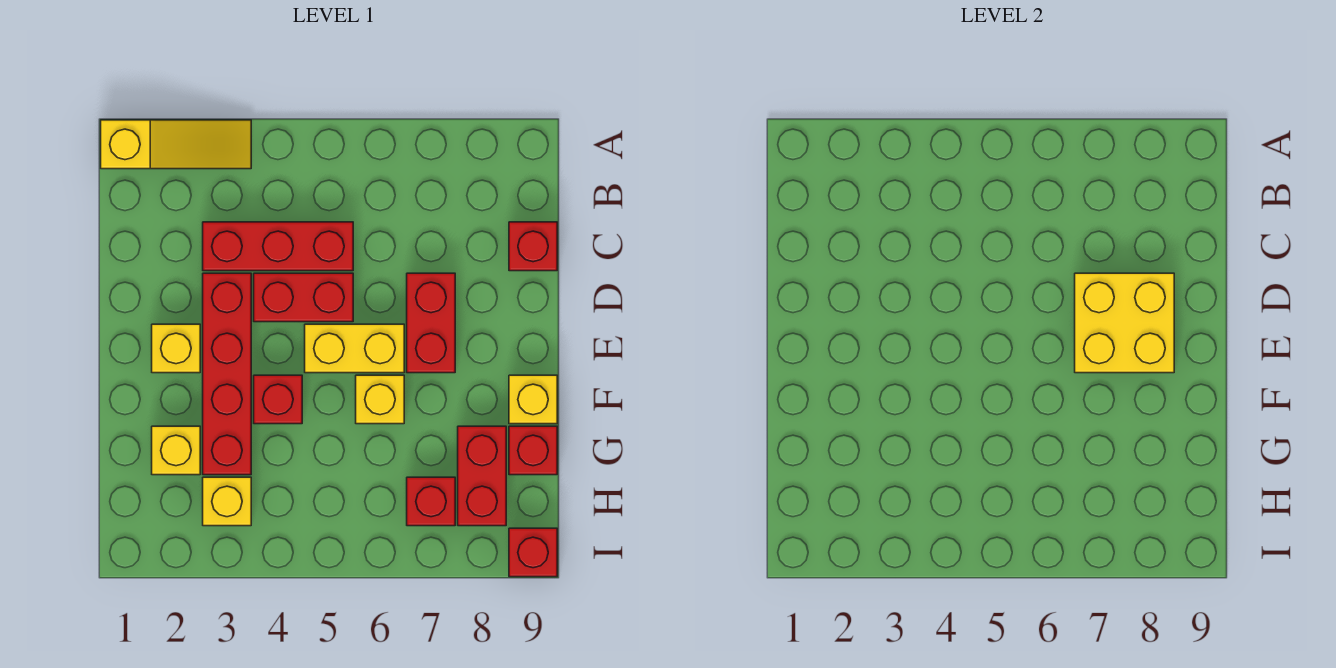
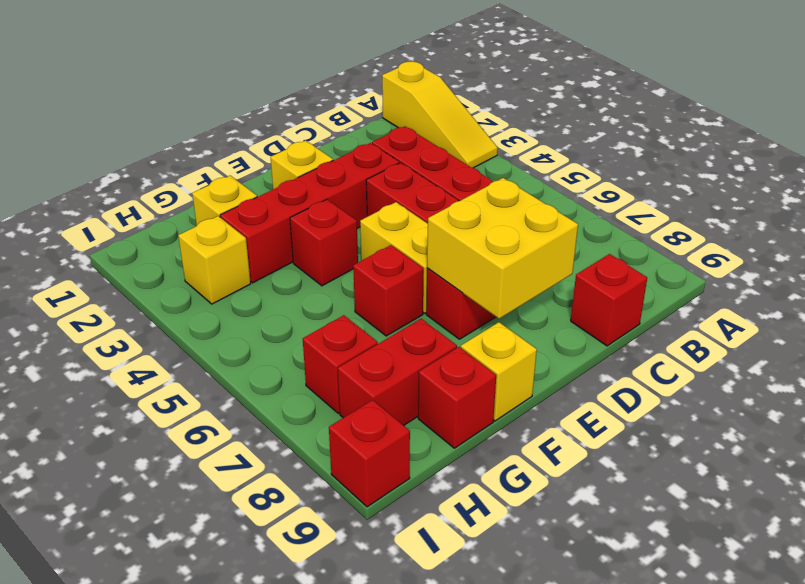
yellow 1x1 brick [356,375,404,424] -> red 1x1 brick [353,245,424,336]

